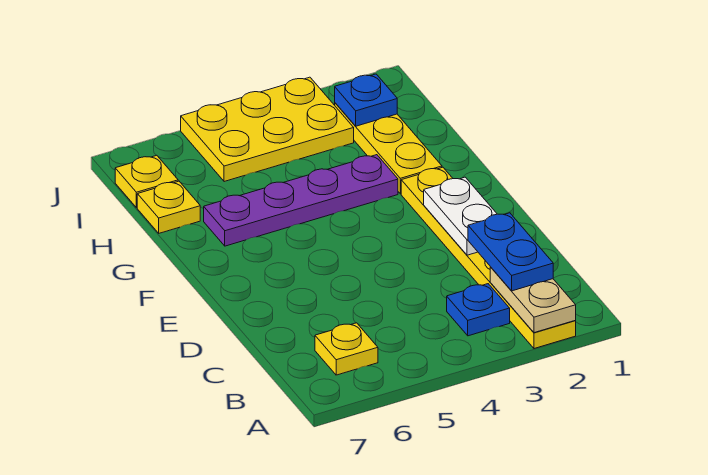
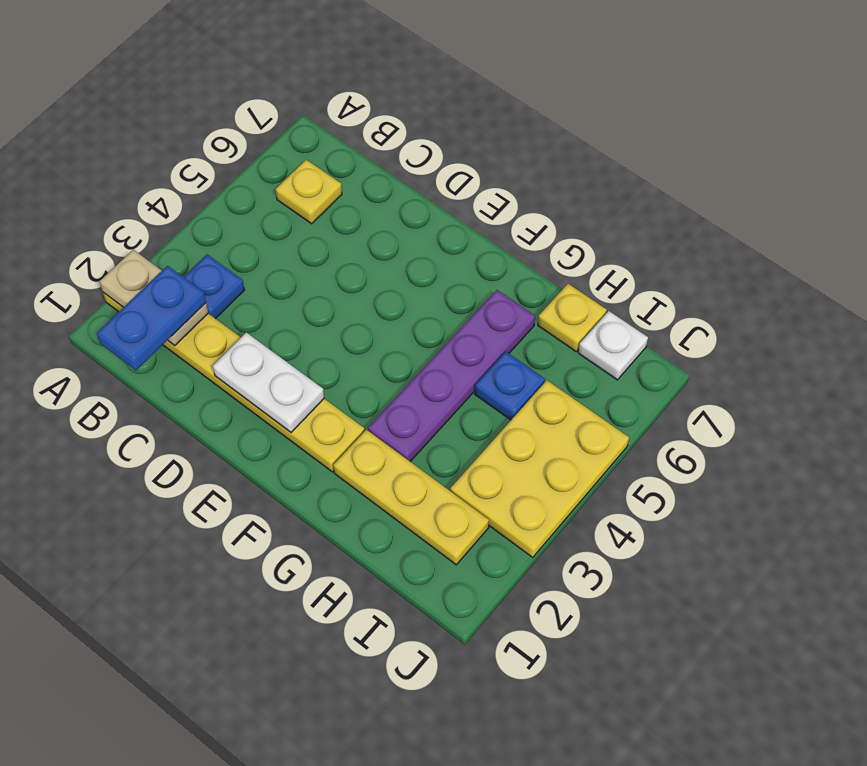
blue 1x2 plate [468,213,553,291] -> blue 1x2 plate turned to [97,266,206,370]
blue 1x1 plate [335,74,397,126] -> blue 1x1 plate moved to [475,352,545,420]
yellow 1x1 plate [115,155,178,208] -> white 1x1 plate [578,311,648,380]

